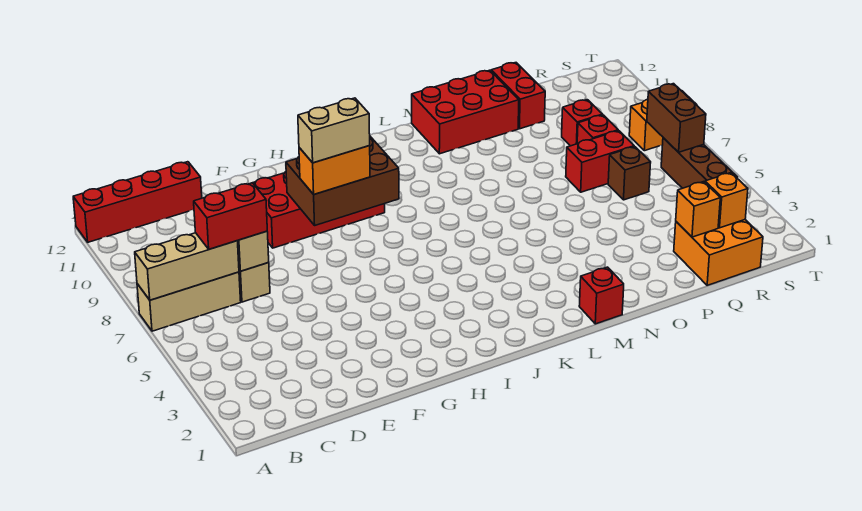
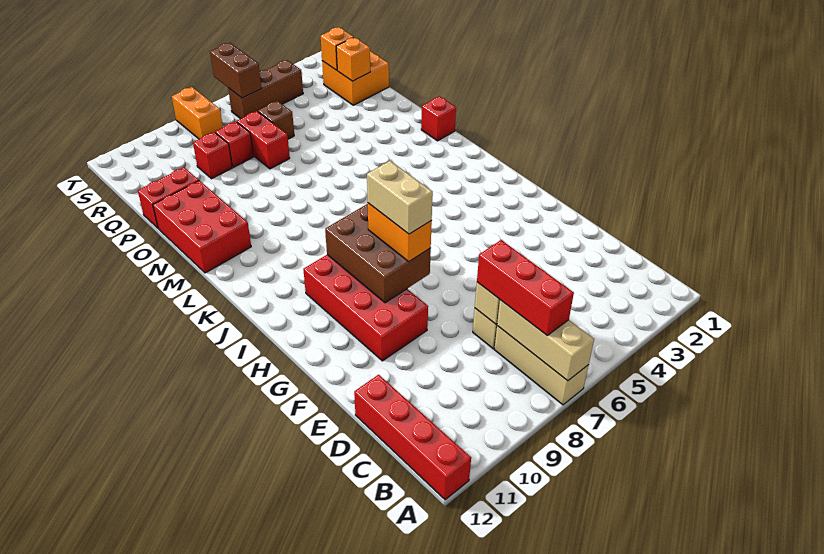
red 1x2 brick [194,183,267,249] -> red 1x3 brick [477,240,574,335]
brown 1x2 brick [647,84,706,152] -> brown 1x2 brick turned to [210,43,262,98]

